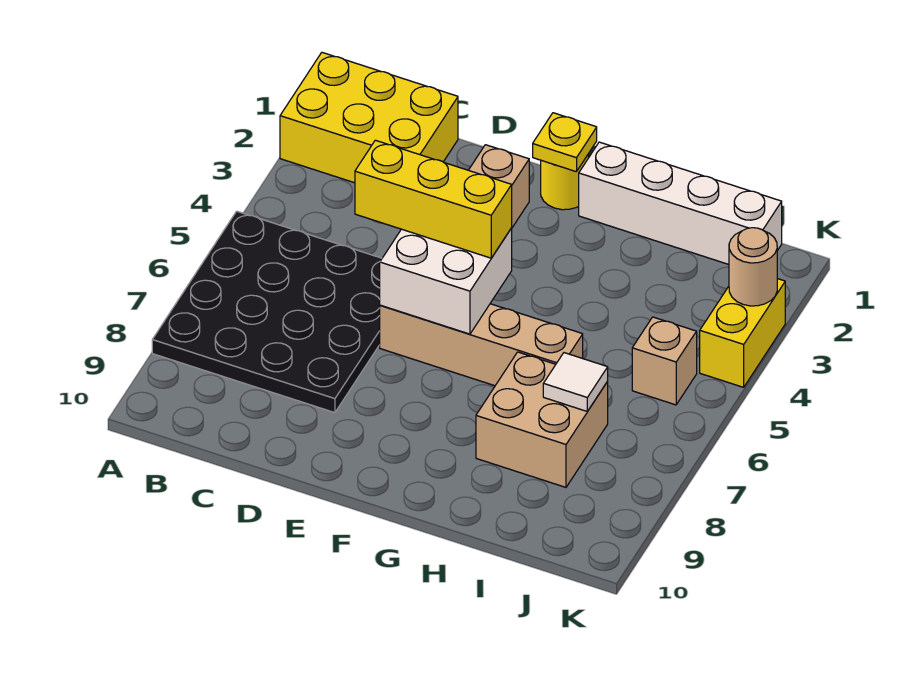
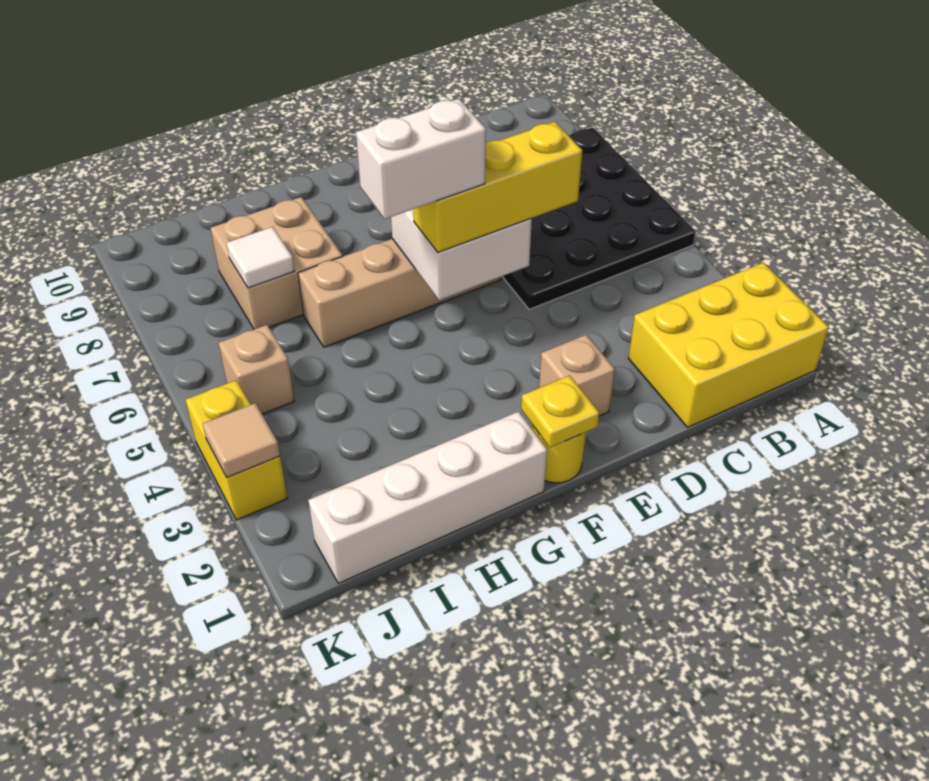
none -> white 1x2 brick [356,99,486,219]
tan 1x1 round brick [729,228,777,306] -> tan 1x1 tile [203,403,280,477]

